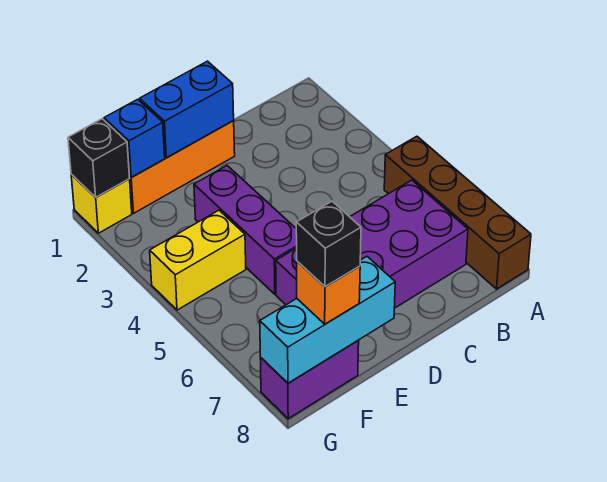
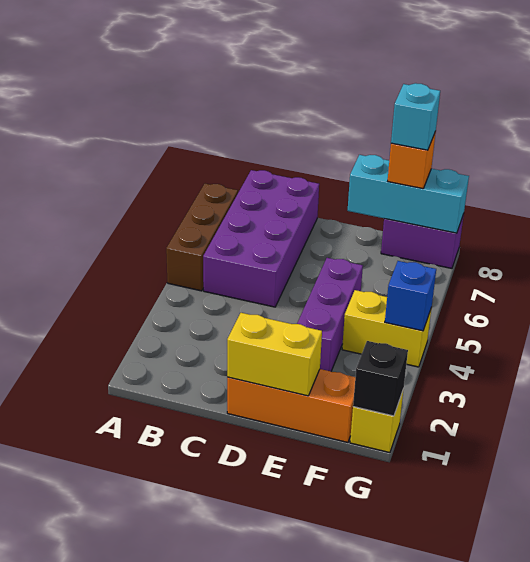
brown 1x4 brick [384,136,531,289] -> brown 1x3 brick [166,184,238,291]
purple 2x4 brick [276,180,468,308] -> purple 2x4 brick turned to [203,170,319,307]
blue 1x2 brick [140,61,234,158] -> yellow 1x2 brick [227,313,322,396]
blue 1x1 brick [104,99,165,177] -> blue 1x1 brick moved to [385,261,436,331]
black 1x1 brick [296,201,361,287] -> cyan 1x1 brick [391,83,440,150]

